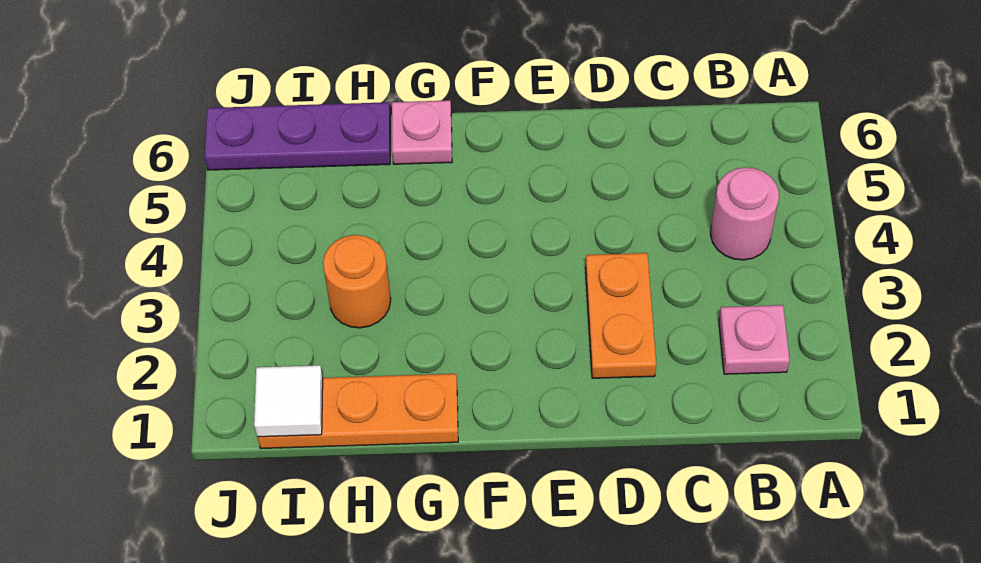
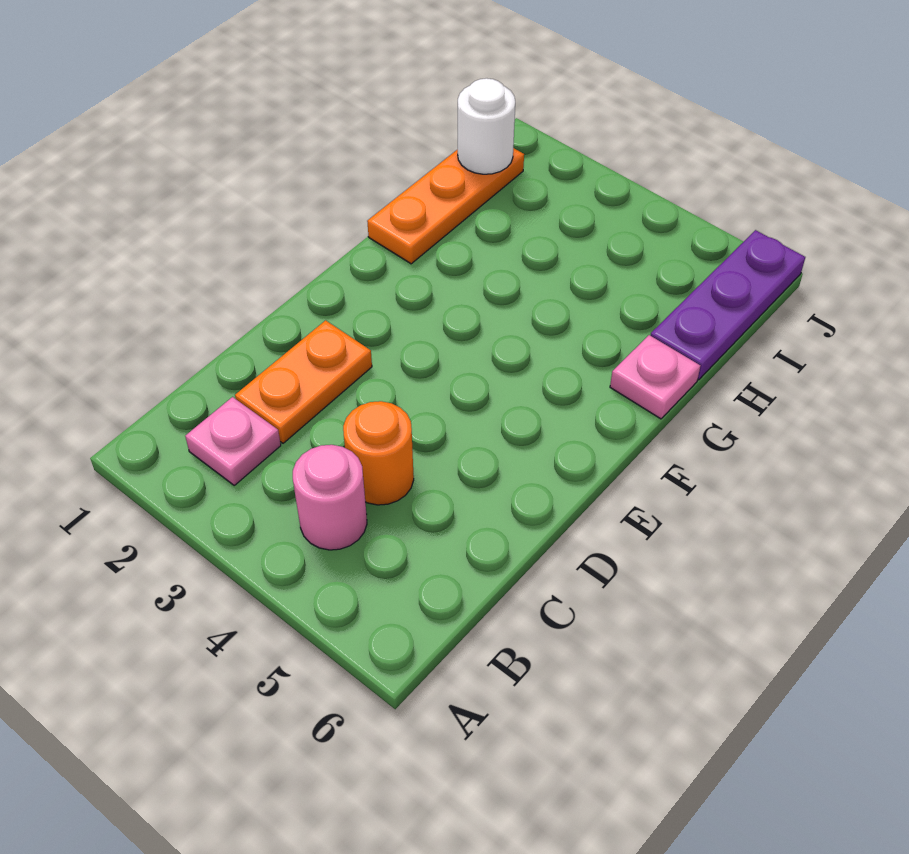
orange 1x2 plate [585,253,656,378] -> orange 1x2 plate turned to [235,320,372,443]
orange 1x1 round brick [323,235,391,328] -> orange 1x1 round brick moved to [343,401,414,505]
white 1x1 tile [254,365,323,437] -> white 1x1 round brick [458,78,515,174]

